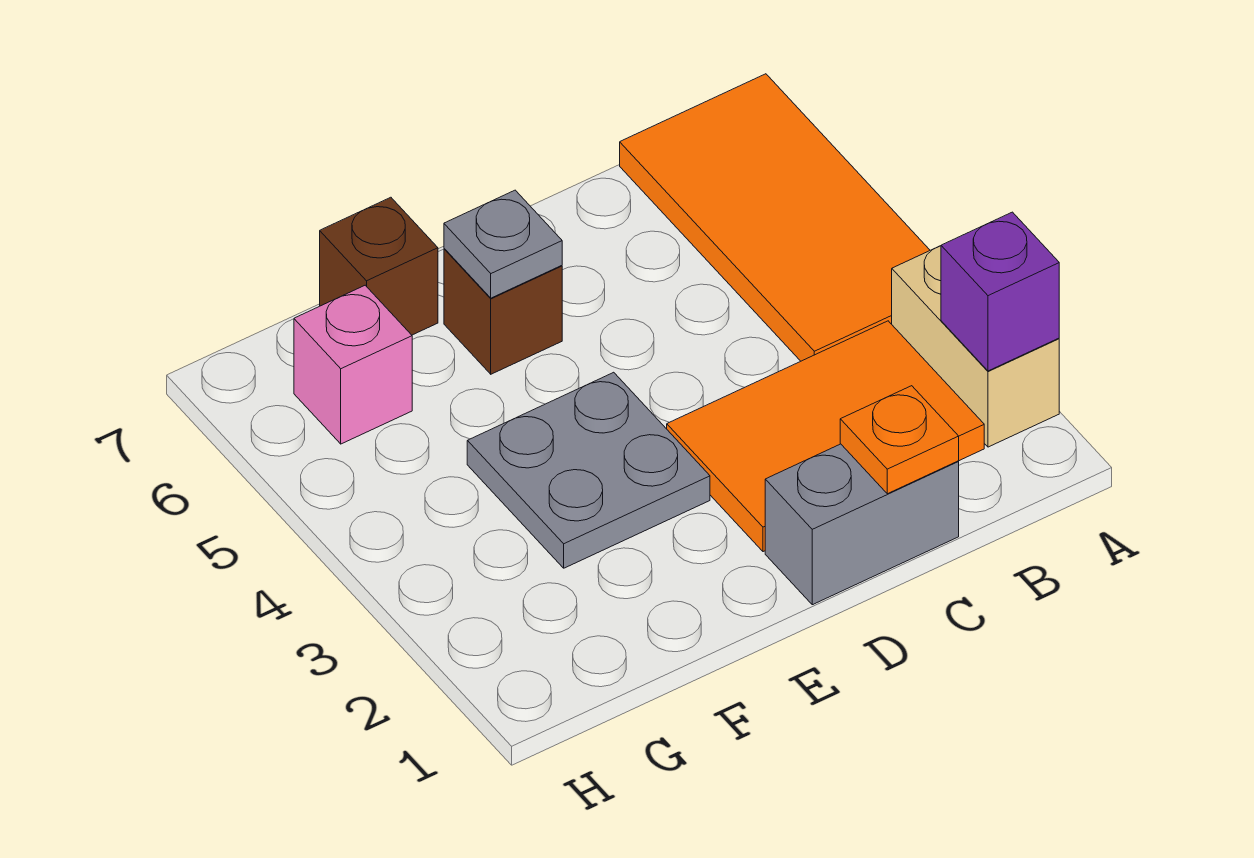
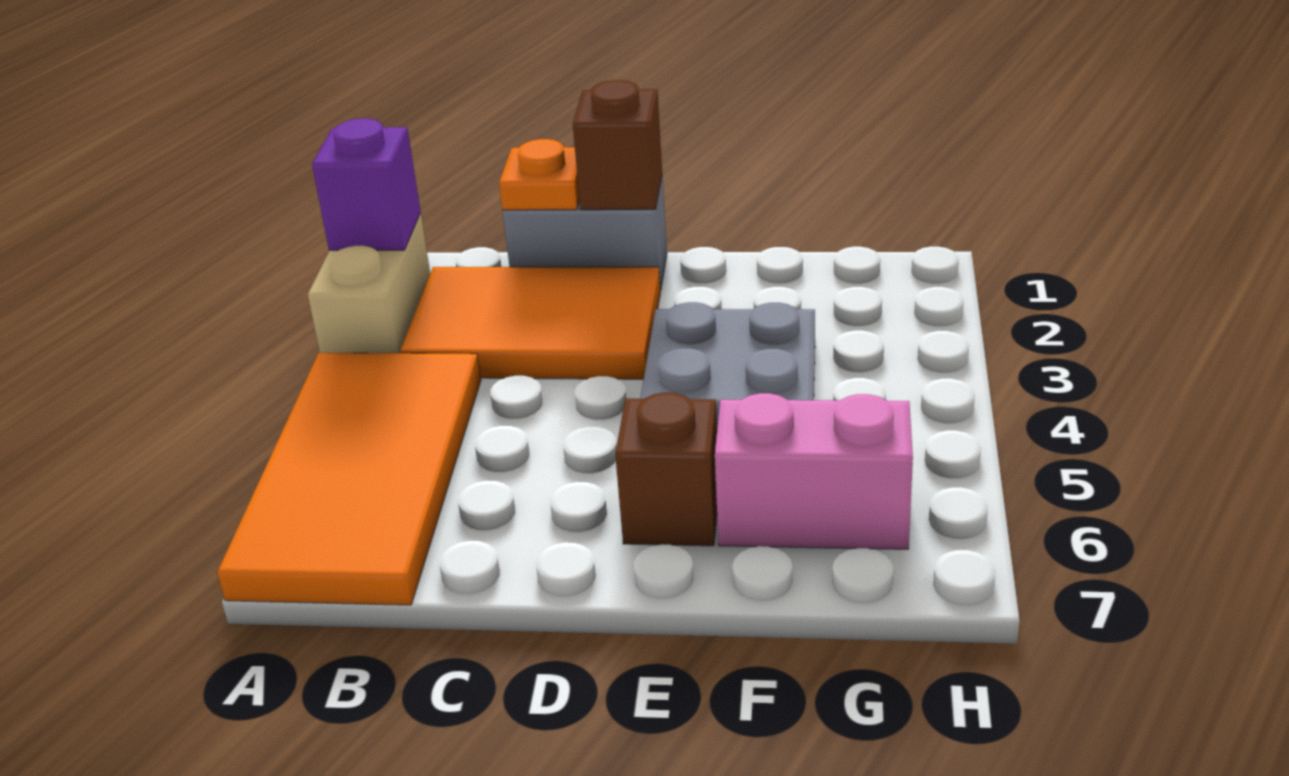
grey 1x1 plate [444,190,562,298] -> none
brown 1x1 brick [320,197,438,335] -> brown 1x1 brick moved to [573,80,662,210]
pink 1x1 brick [294,285,412,444] -> pink 1x2 brick [715,393,913,549]

